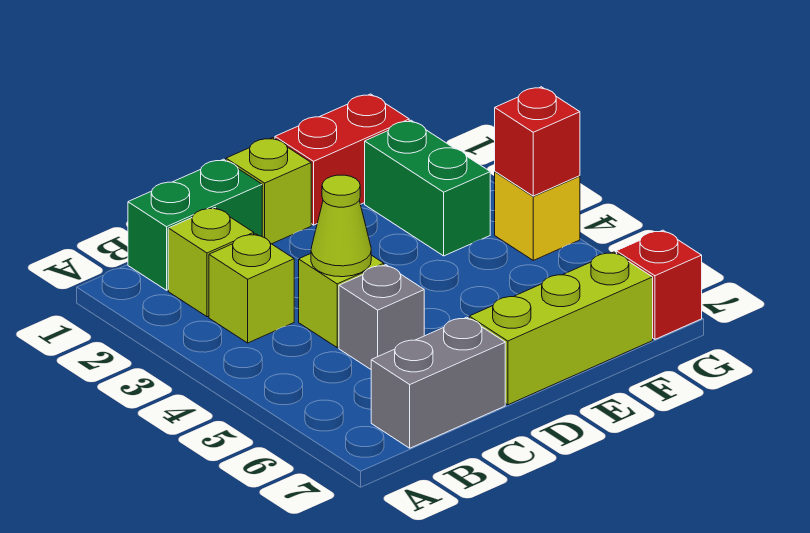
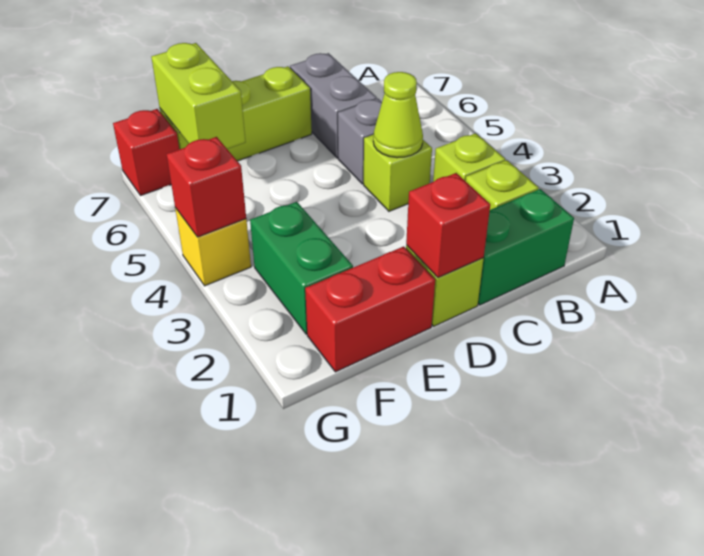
grey 1x2 brick [371,317,505,448] -> grey 1x2 brick turned to [290,53,377,158]
none -> red 1x1 brick [406,173,490,278]
none -> lime 1x2 brick [151,43,245,149]

